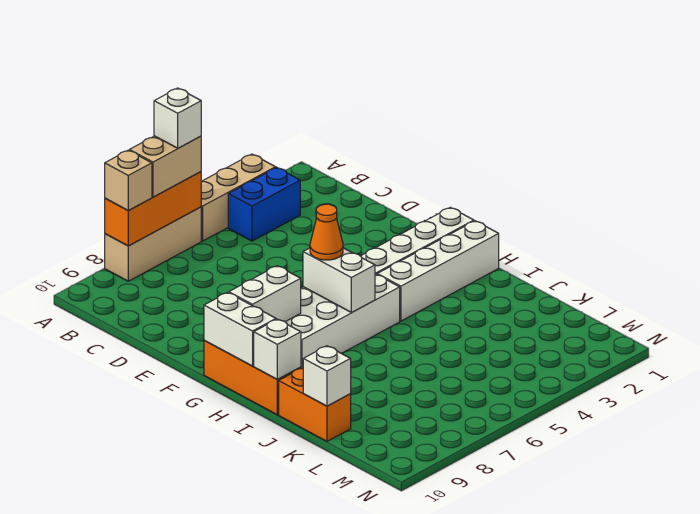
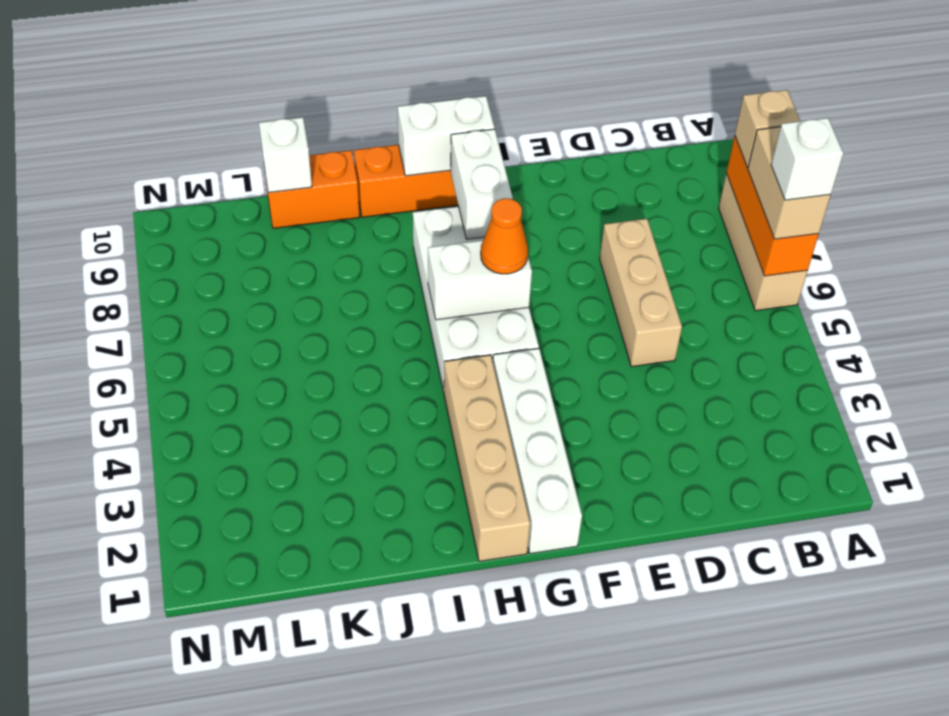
tan 1x3 brick [201,154,276,241] -> tan 1x3 brick moved to [600,219,682,367]
blue 1x2 brick [228,168,300,241] -> none
white 1x4 brick [377,221,499,321] -> tan 1x4 brick [444,355,530,561]
white 1x1 brick [254,319,301,379] -> none

